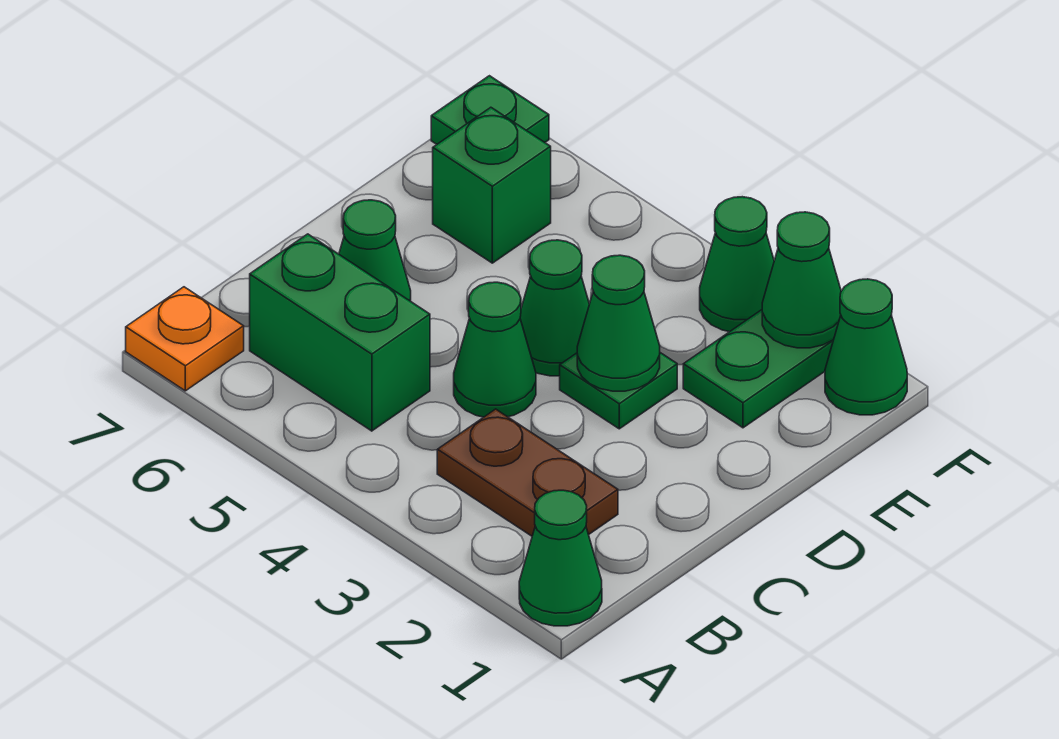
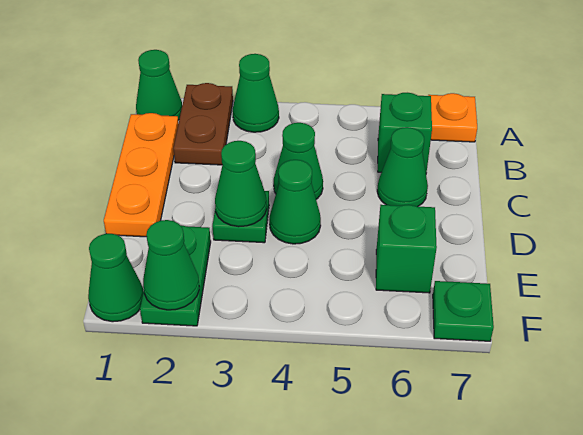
none -> orange 1x3 plate [104,113,179,237]
brown 1x2 plate [437,409,618,536] -> brown 1x2 plate turned to [173,83,233,165]
green 1x2 brick [250,234,430,431] -> green 1x1 brick [378,93,432,173]
green 1x1 cone [700,197,774,332] -> green 1x1 cone moved to [233,54,279,132]

